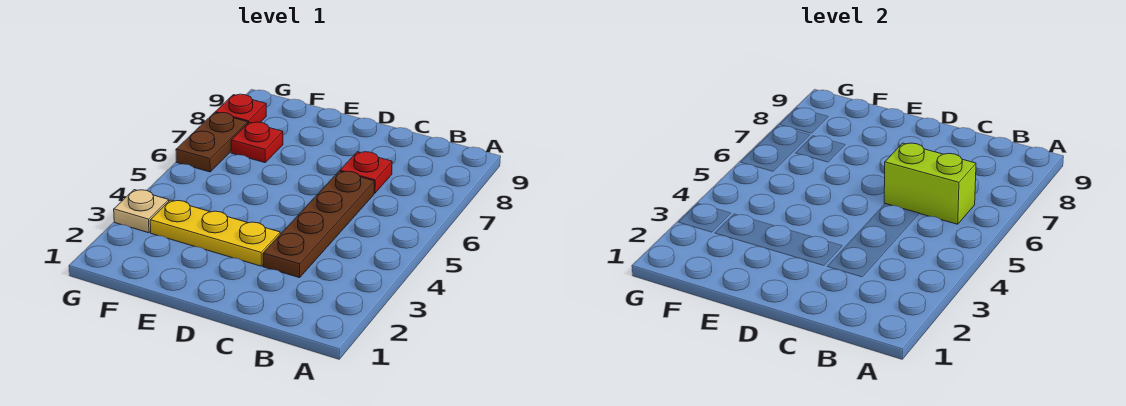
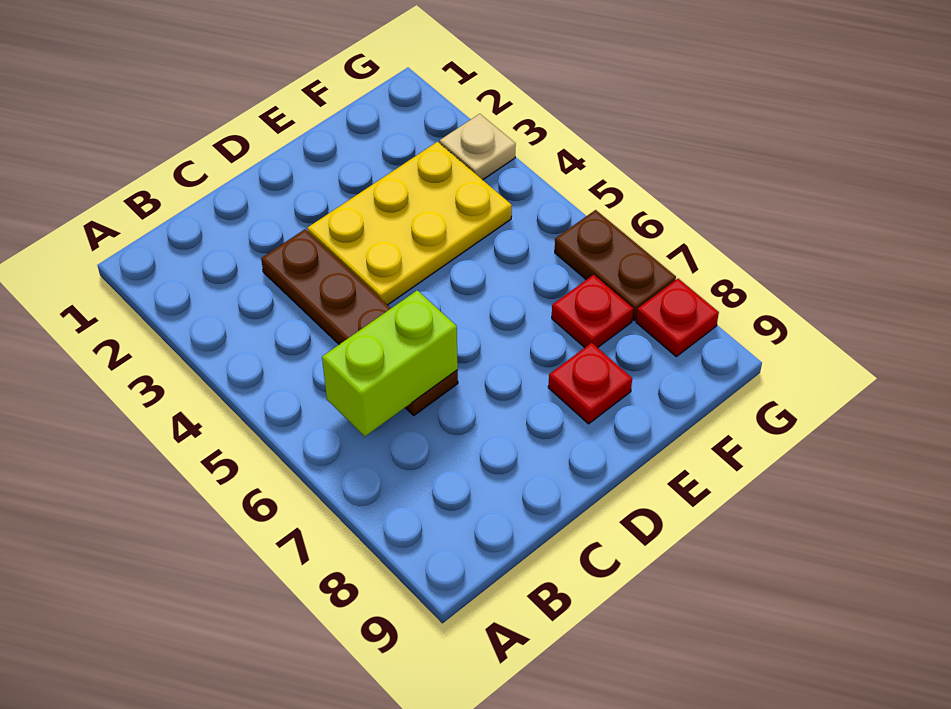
red 1x1 plate [340,152,392,193] -> red 1x1 plate moved to [548,343,632,424]
yellow 1x3 plate [150,200,280,266] -> yellow 2x3 plate [307,142,512,305]

